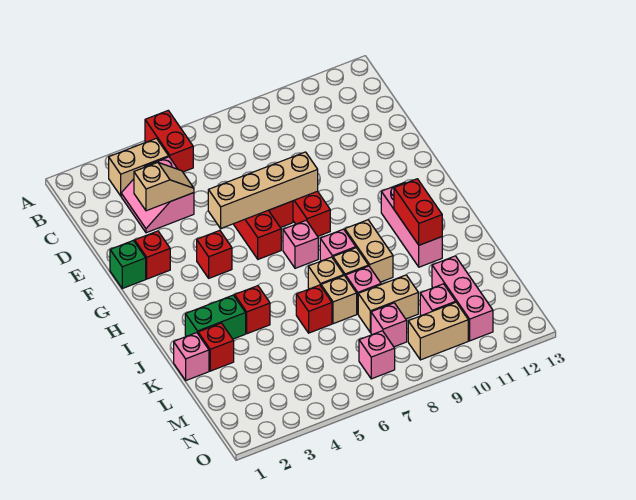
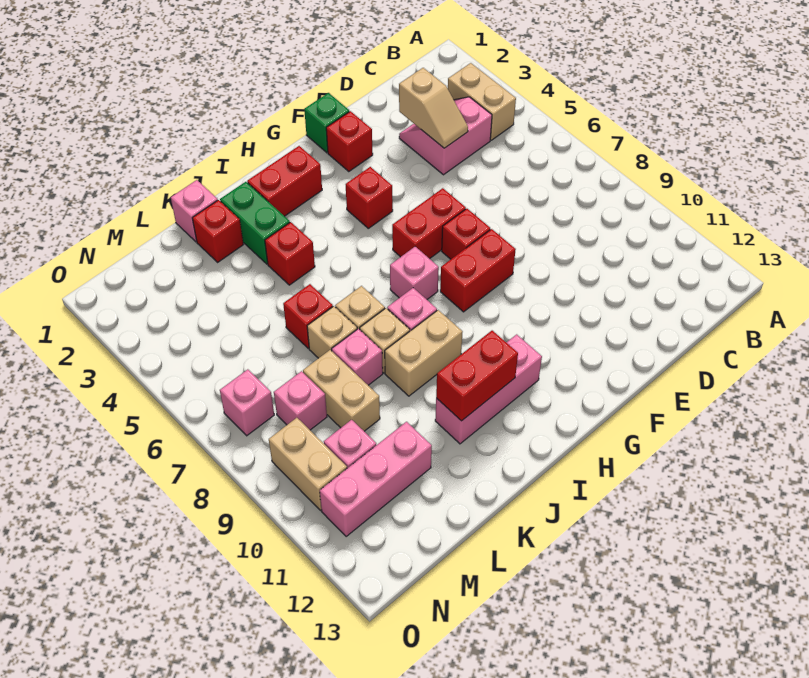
red 1x2 brick [145,111,193,172] -> red 1x2 brick moved to [247,146,322,216]
tan 1x4 brick [208,152,318,228] -> none

